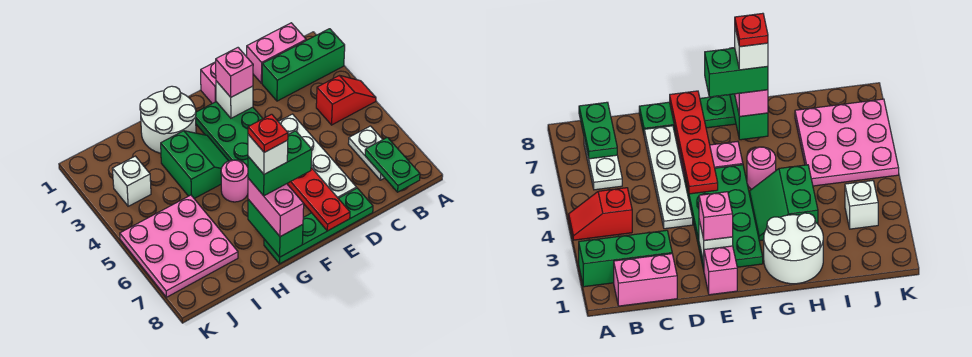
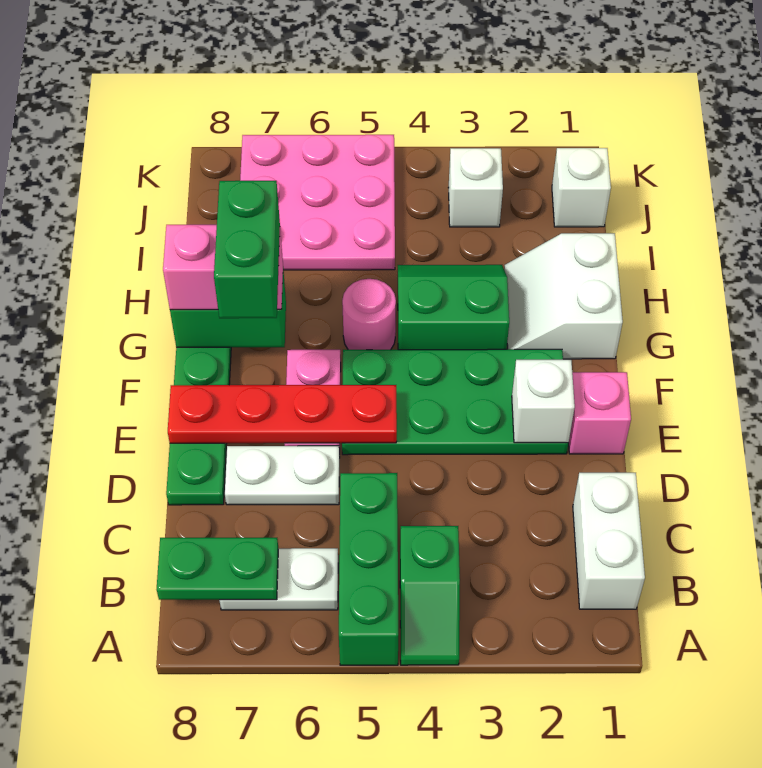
green 1x3 brick [262,29,345,101] -> green 1x3 brick moved to [339,473,398,665]
red 1x2 slope [316,76,376,125] -> green 1x2 slope [400,526,460,665]
pink 1x2 brick [247,23,306,83] -> white 1x2 brick [573,473,645,609]
white 1x4 plate [278,114,357,198] -> white 1x2 plate [225,446,340,505]
pink 1x1 brick [216,48,253,97] -> none
white 2x2 round brick [140,86,196,153] -> white 2x2 slope [504,233,623,359]
green 2x2 slope [161,131,228,199] -> green 2x2 slope turned to [398,265,509,350]
white 1x1 brick [248,134,288,174] -> white 1x1 brick moved to [552,148,611,227]
red 1x1 plate [248,114,288,152] -> none

